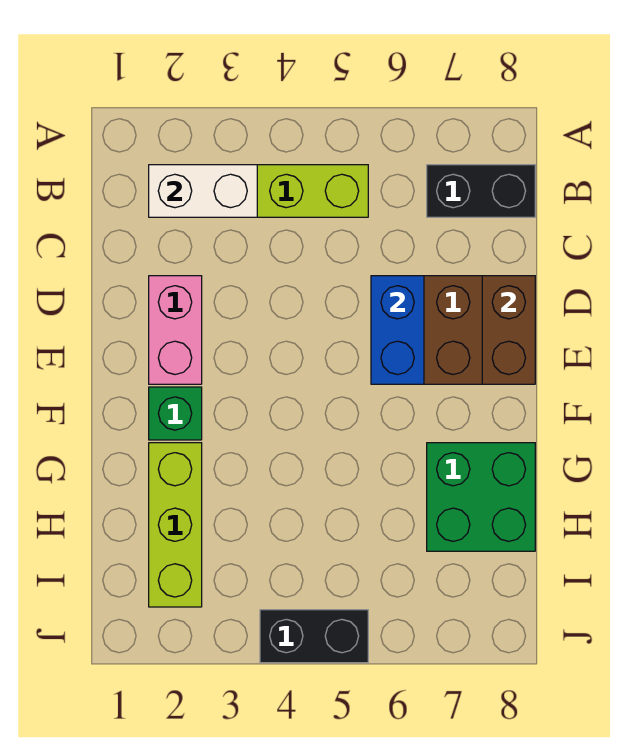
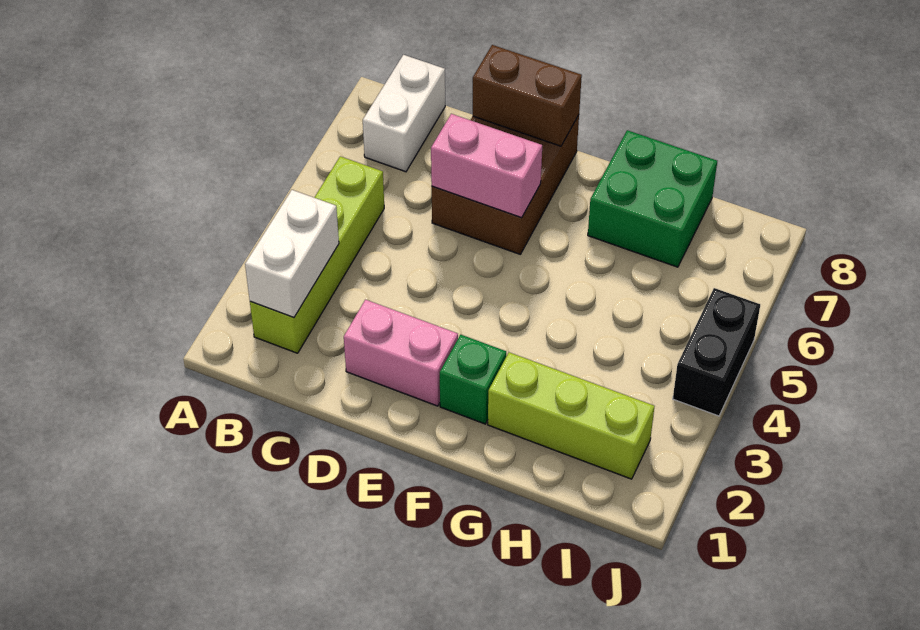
black 1x2 brick [427,165,535,217] -> white 1x2 brick [363,55,445,172]
blue 1x2 brick [371,276,424,384] -> pink 1x2 brick [431,114,542,218]

